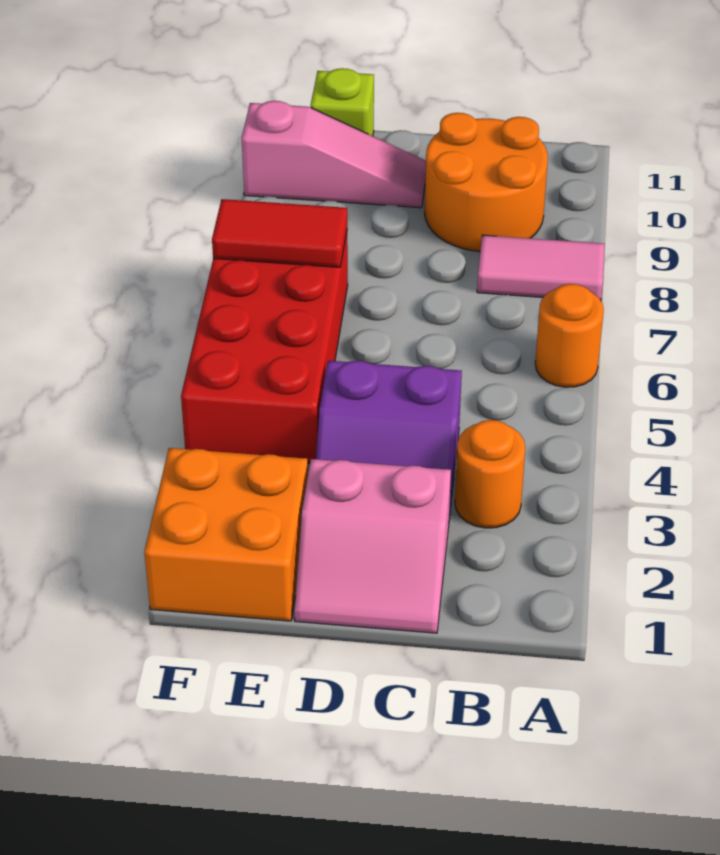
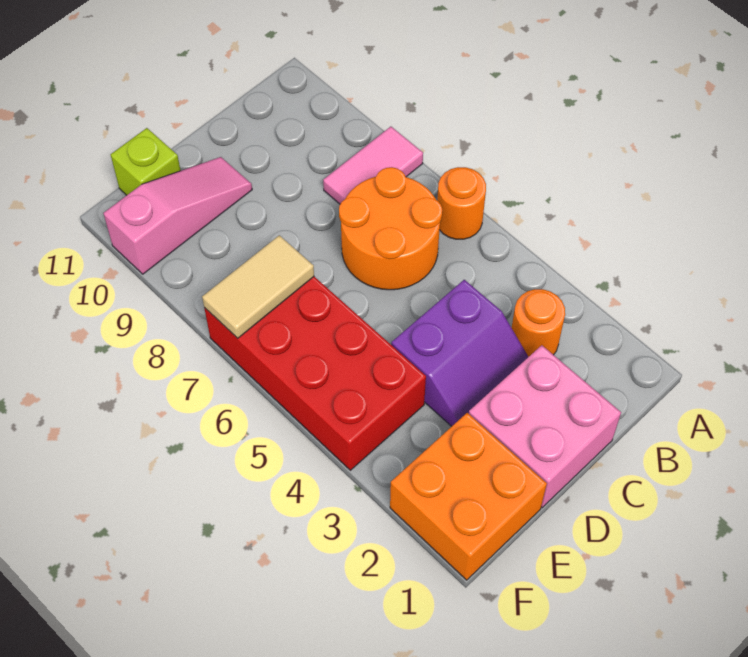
orange 2x2 round brick [425,113,548,251] -> orange 2x2 round brick moved to [339,167,442,290]
pink 2x2 slope [294,459,451,633] -> pink 2x2 brick [469,345,621,508]
red 1x2 tile [212,199,347,267] -> tan 1x2 tile [202,235,314,338]

